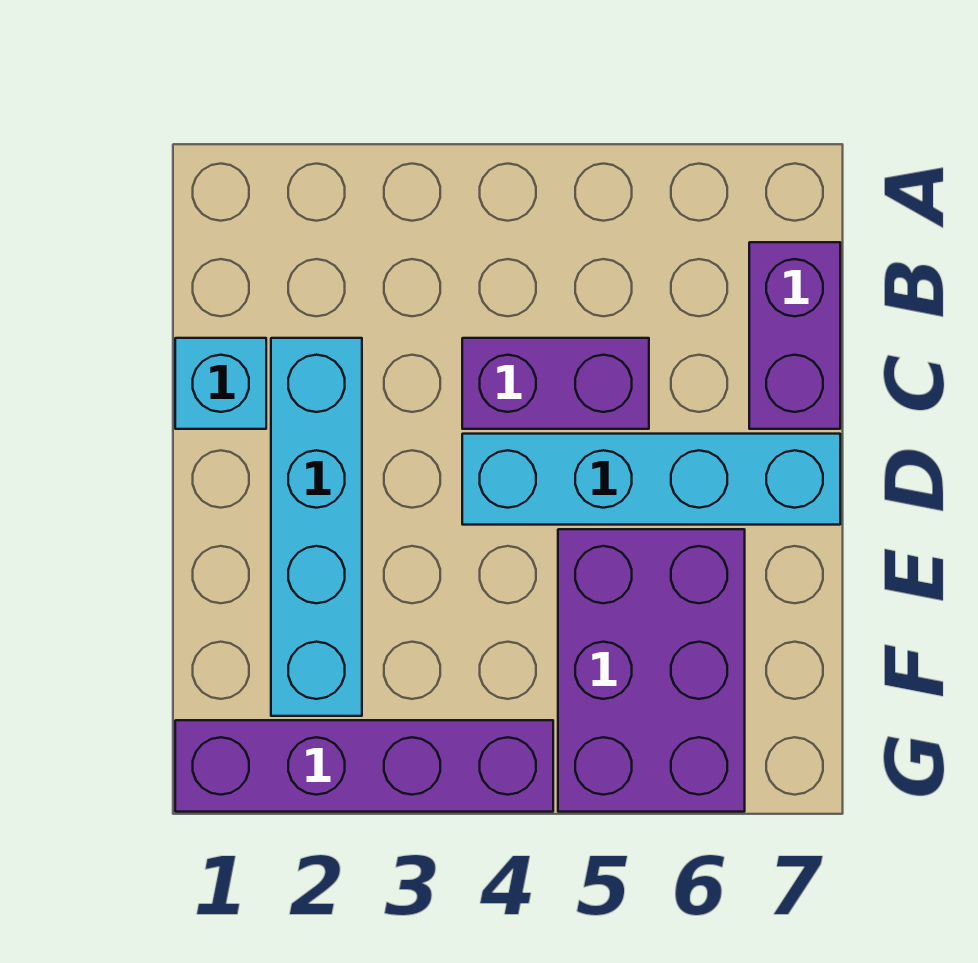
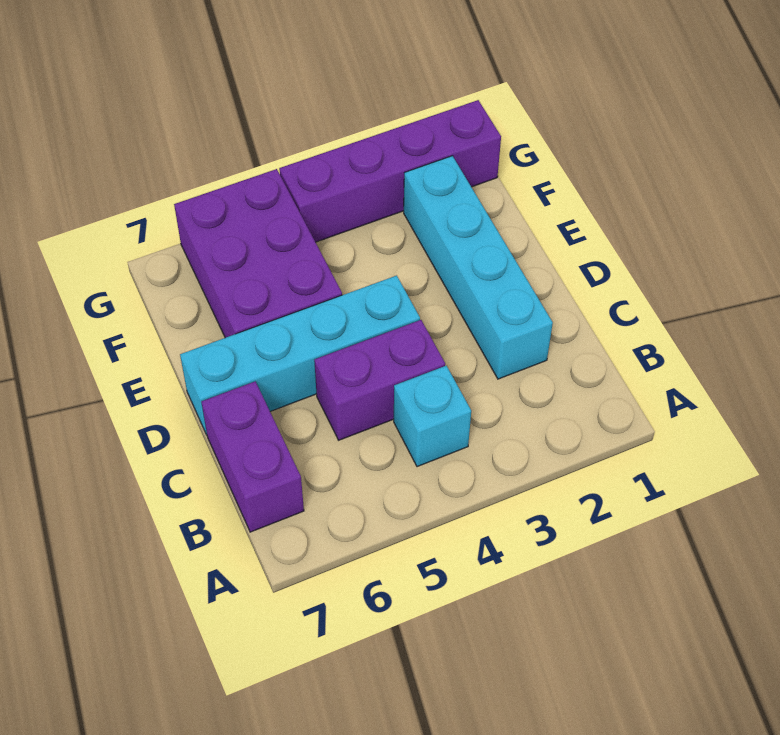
cyan 1x1 brick [175,338,266,429] -> cyan 1x1 brick moved to [394,366,471,467]

